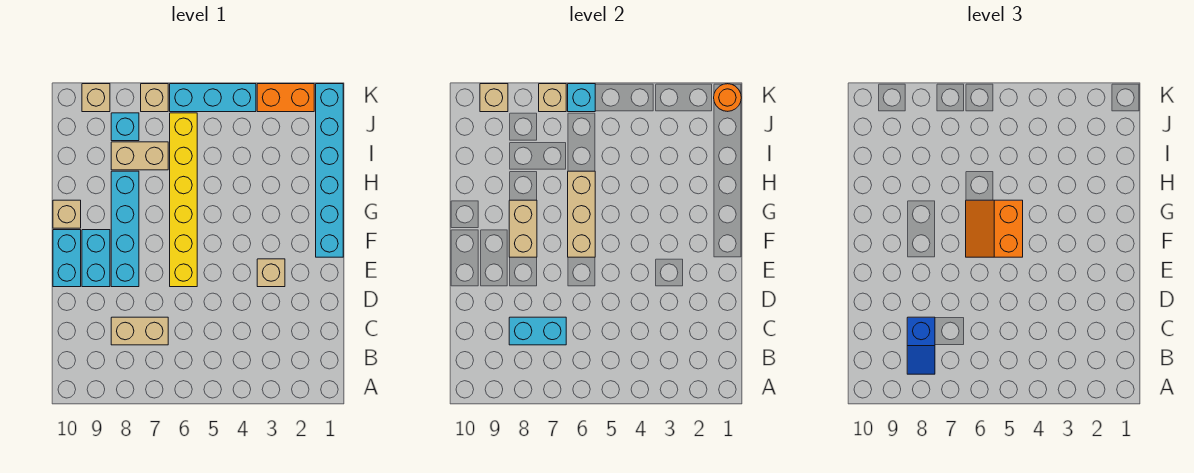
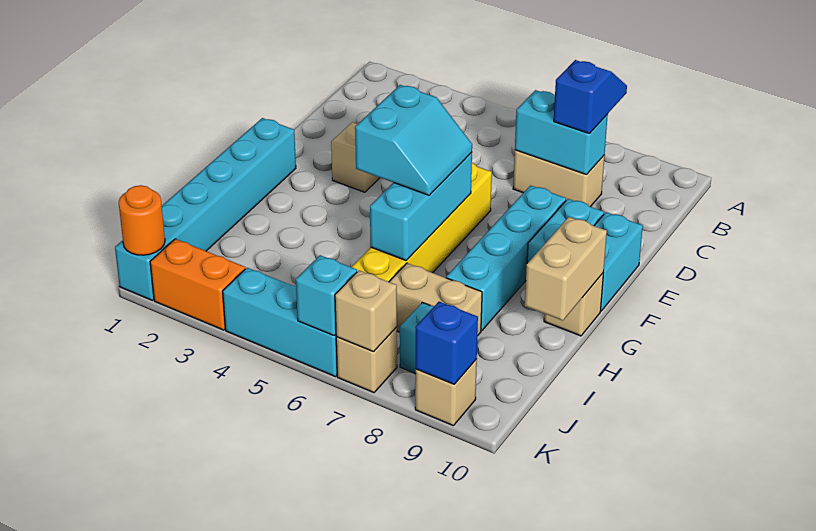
orange 2x2 slope [966,200,1023,257] -> cyan 2x2 slope [355,85,472,195]
tan 1x3 brick [568,171,595,257] -> cyan 1x3 brick [370,152,472,260]
tan 1x2 brick [509,200,537,257] -> tan 1x2 brick moved to [525,217,607,321]
tan 1x1 brick [480,84,508,112] -> blue 1x1 brick [416,302,478,384]

